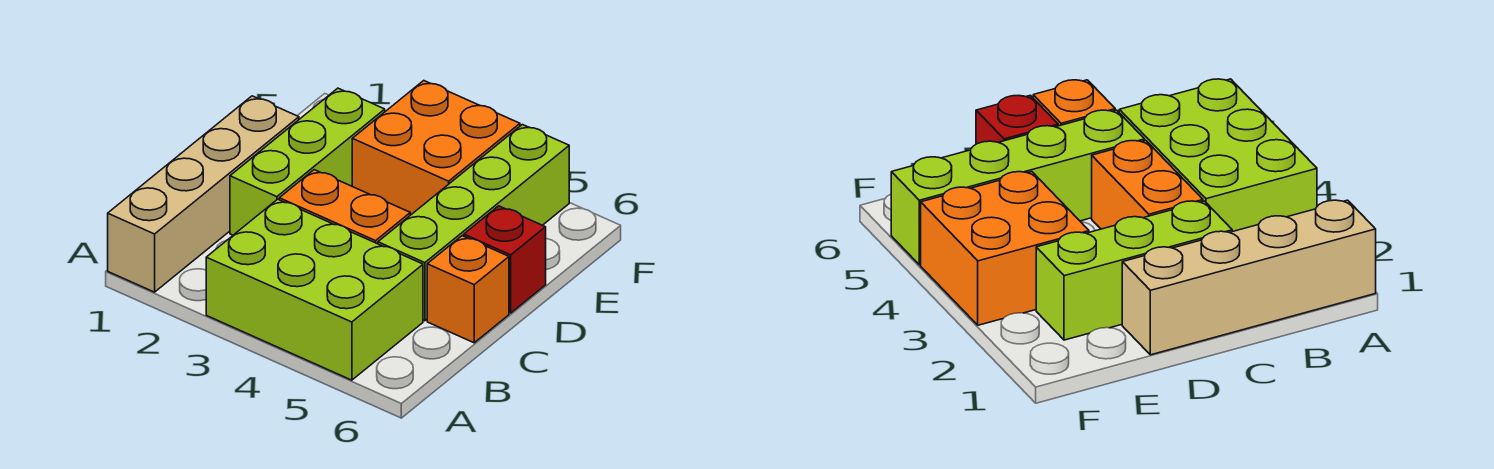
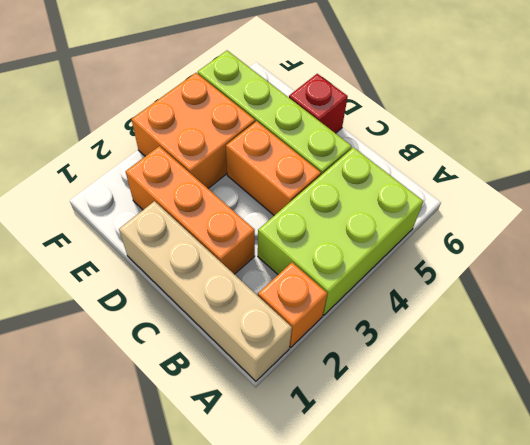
lime 1x3 brick [230,88,385,235] -> orange 1x3 brick [126,146,255,274]
orange 1x2 brick [279,170,410,244] -> orange 1x2 brick turned to [226,121,321,215]
orange 1x1 brick [427,236,509,343] -> orange 1x1 brick moved to [258,263,327,347]

